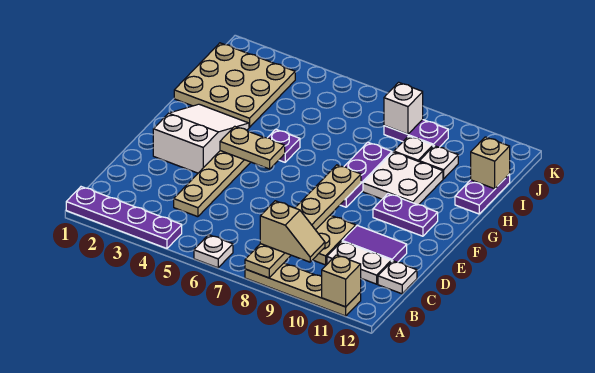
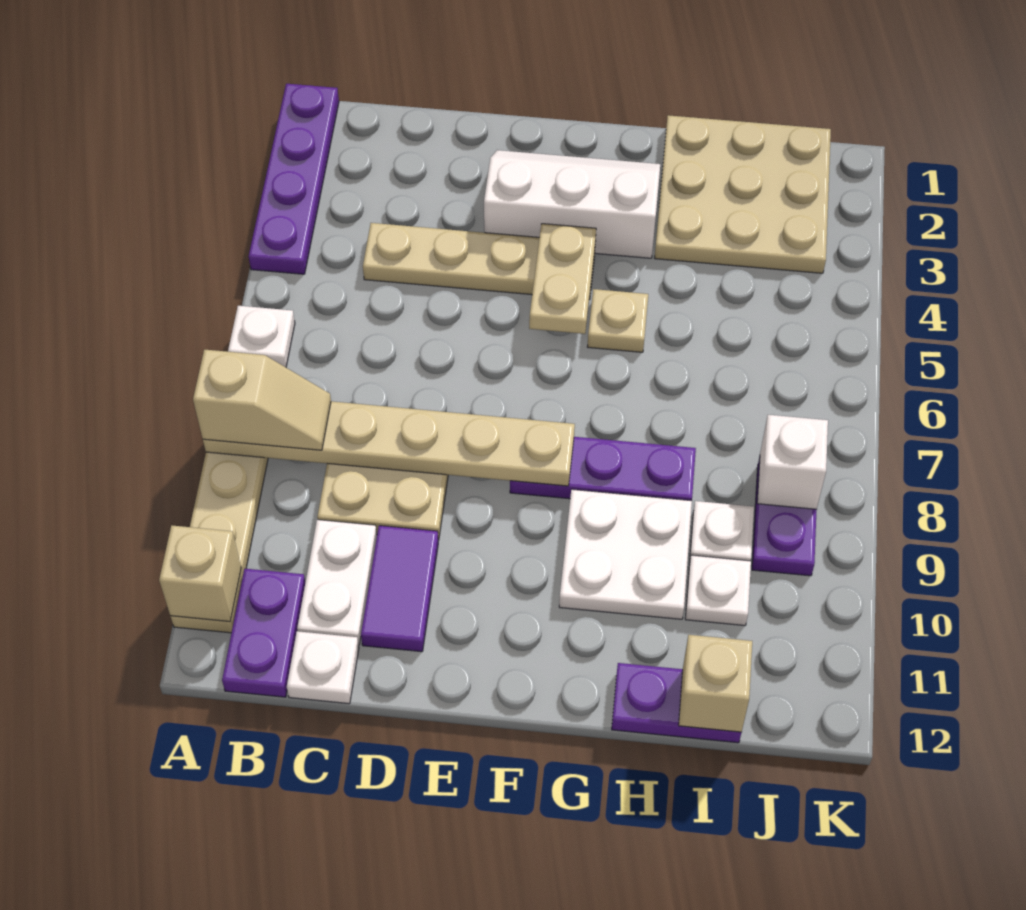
tan 1x2 slope [260,201,325,262] -> tan 1x2 slope turned to [193,349,331,450]
white 2x3 slope [153,104,249,173] -> white 2x3 slope turned to [484,150,660,258]
purple 1x2 plate [373,194,438,236] -> purple 1x2 plate moved to [222,569,305,697]
purple 1x1 plate [268,129,300,162] -> tan 1x1 plate [588,289,648,352]

